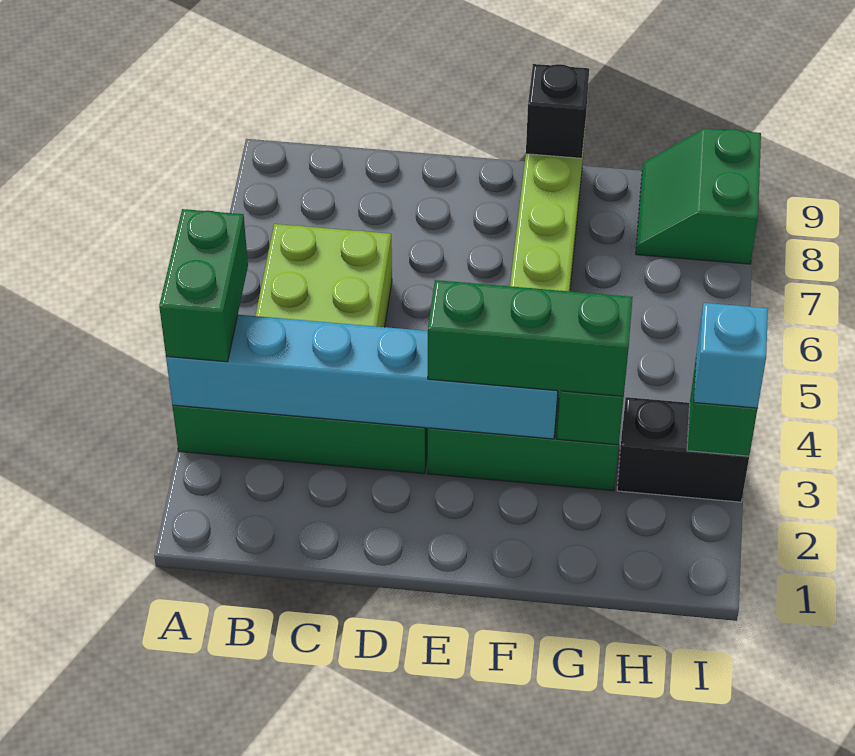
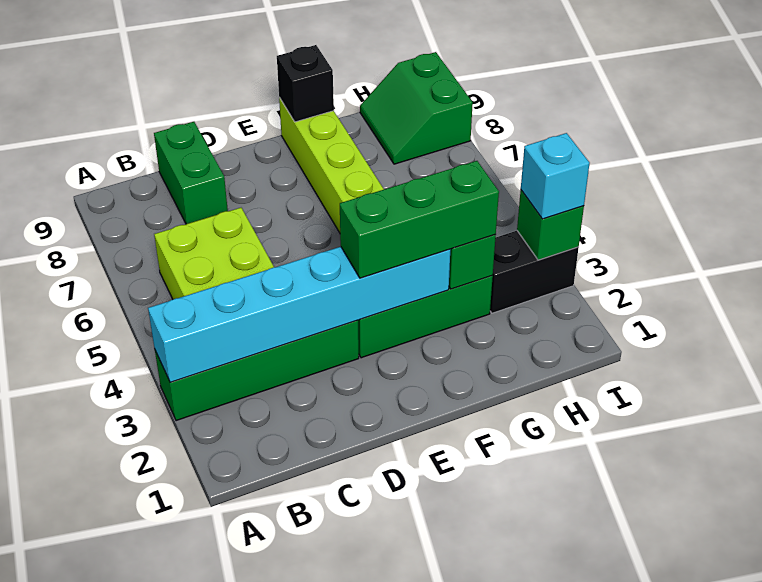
green 1x2 brick [159,209,248,362] -> green 1x2 brick moved to [154,122,228,224]

